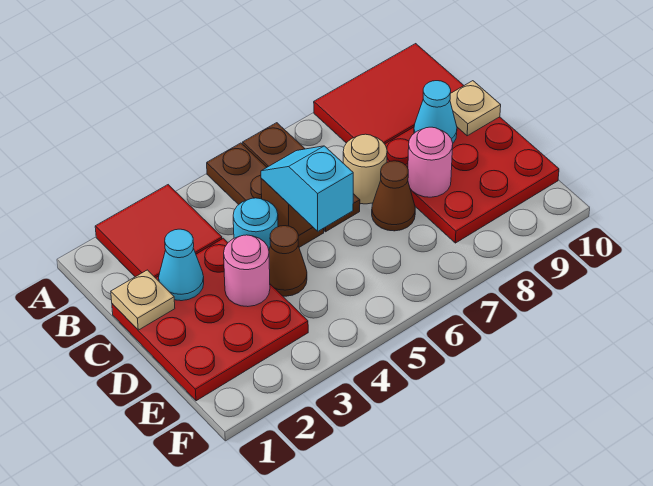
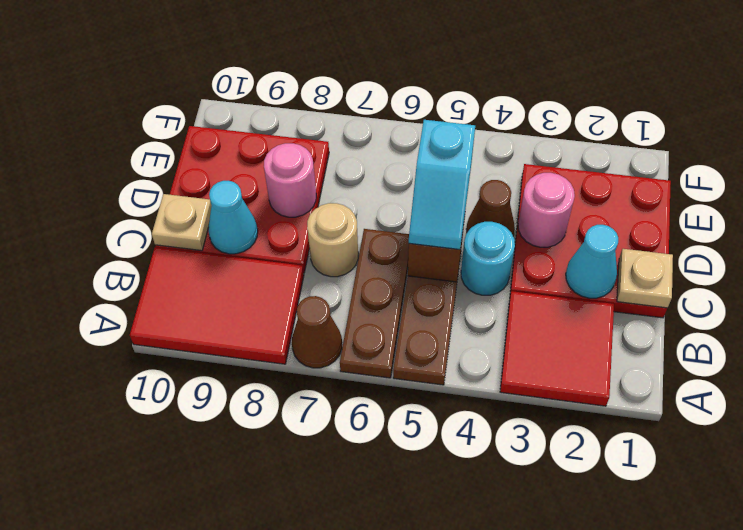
brown 1x1 cone [372,161,415,231] -> brown 1x1 cone moved to [292,296,342,368]

